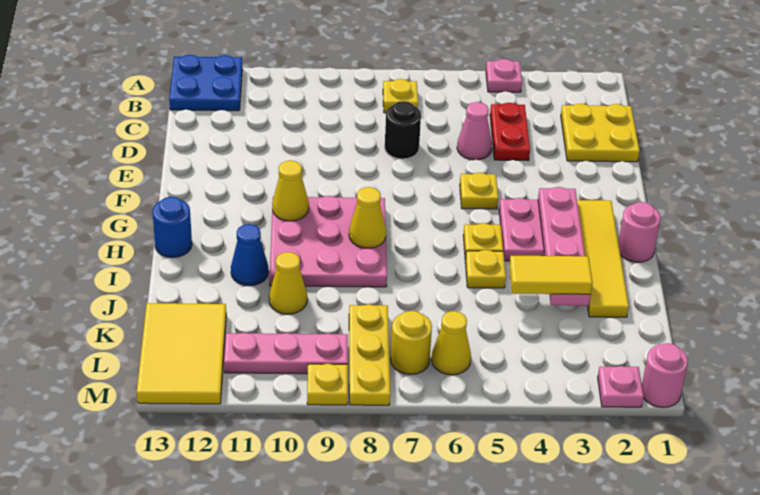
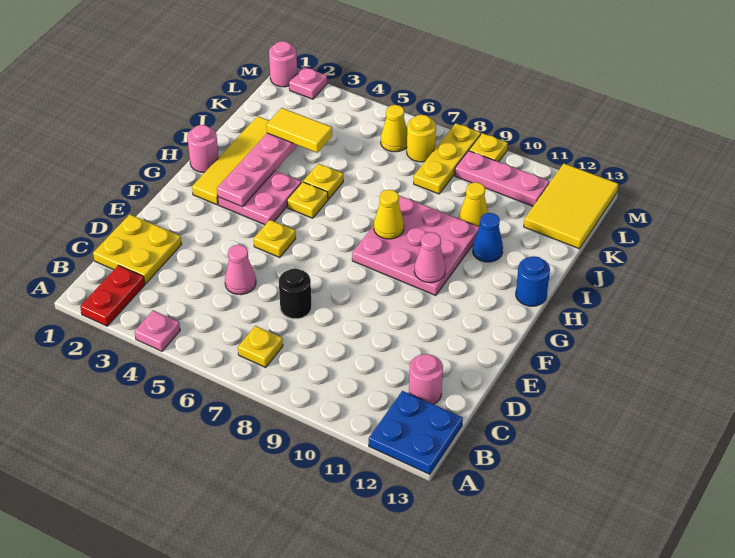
red 1x2 plate [490,103,530,161] -> red 1x2 plate moved to [80,265,145,326]
none -> pink 1x1 round brick [409,354,443,404]
yellow 1x1 cone [272,160,309,221] -> pink 1x1 cone [414,232,445,283]

